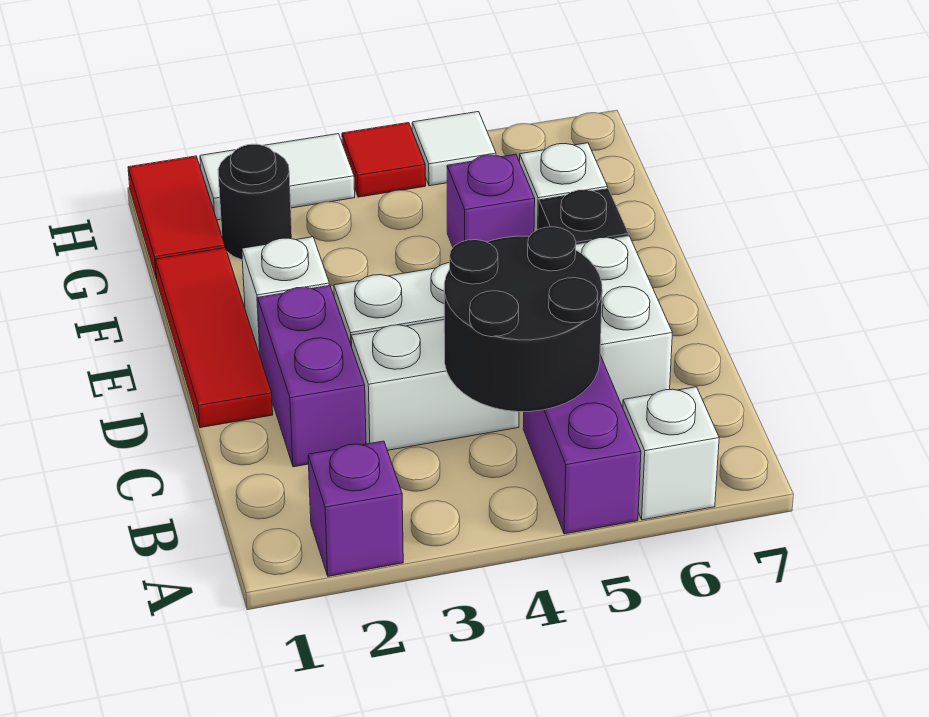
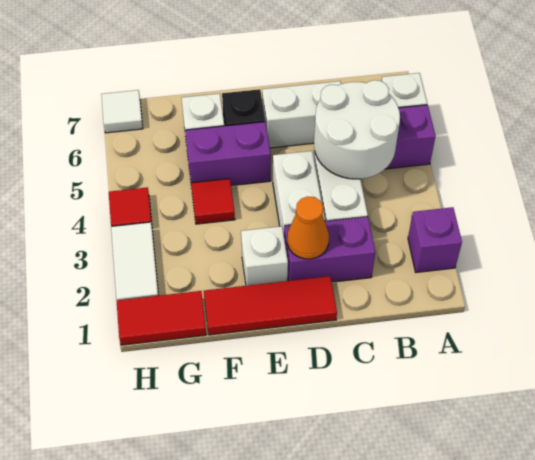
black 2x2 round brick [444,227,602,412] -> white 2x2 round brick [314,80,400,179]
none -> orange 1x1 cone [287,197,329,259]
none -> red 1x1 tile [191,179,235,224]
purple 1x1 brick [447,154,535,247] -> purple 1x2 brick [185,122,271,186]
black 1x1 round brick [218,144,292,260] -> none
white 1x1 tile [412,112,496,186] -> white 1x1 tile moved to [101,90,143,133]

